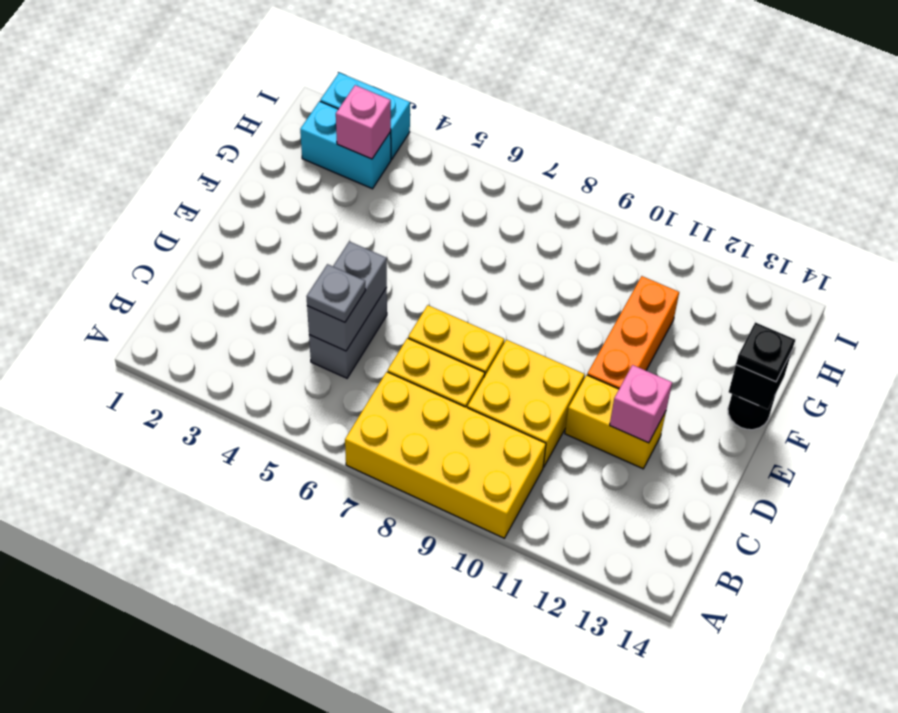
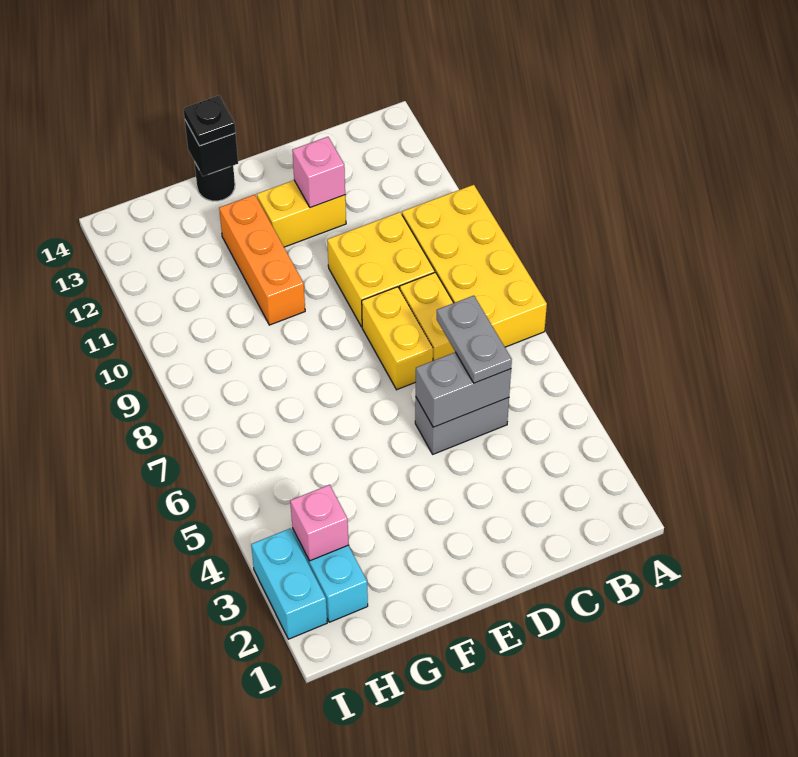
grey 1x1 plate [306,264,366,322] -> grey 1x2 plate [437,296,512,383]
yellow 1x2 brick [565,375,666,469] -> yellow 1x2 brick turned to [257,180,346,247]
orange 1x3 brick [587,276,679,389] -> orange 1x3 brick turned to [219,195,305,325]

